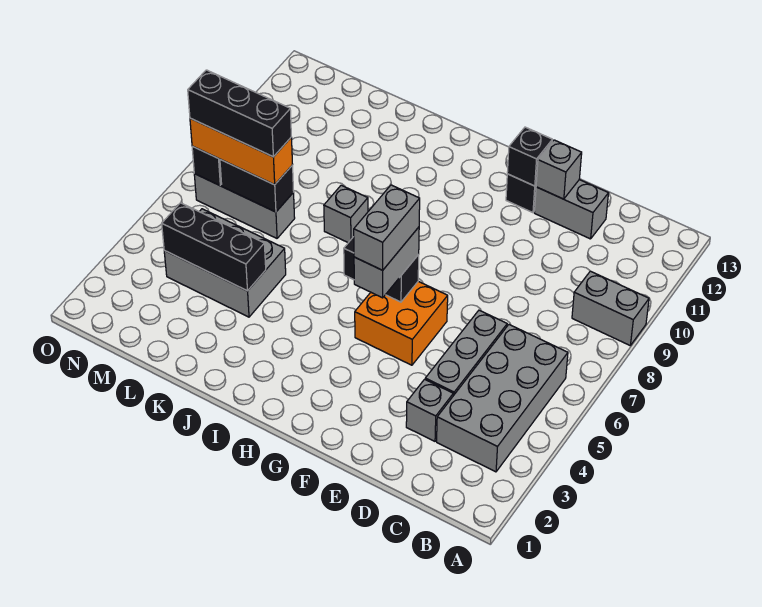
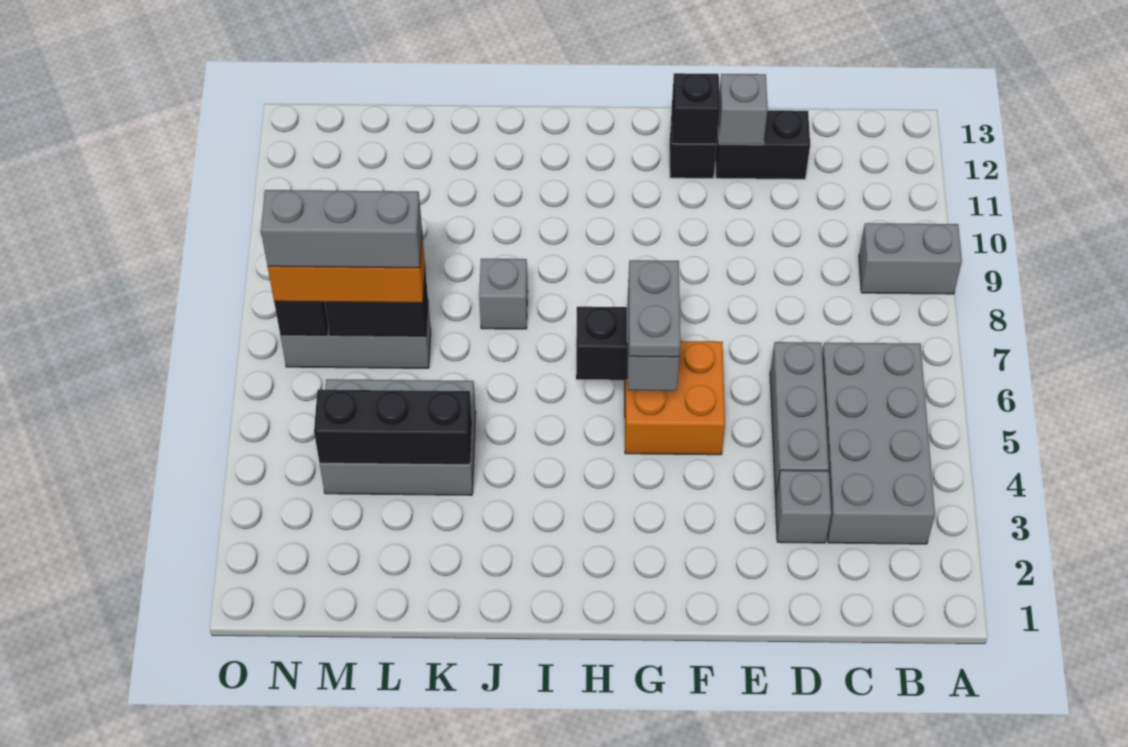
grey 1x2 brick [534,180,609,239] -> black 1x2 brick [715,110,810,179]
grey 1x2 brick [354,185,420,270] -> grey 1x2 plate [629,260,680,357]
black 1x3 brick [188,70,291,157] -> grey 1x3 brick [261,190,422,268]

